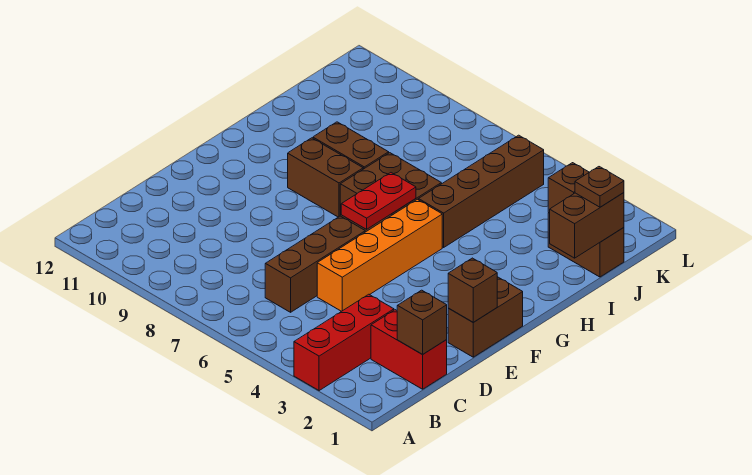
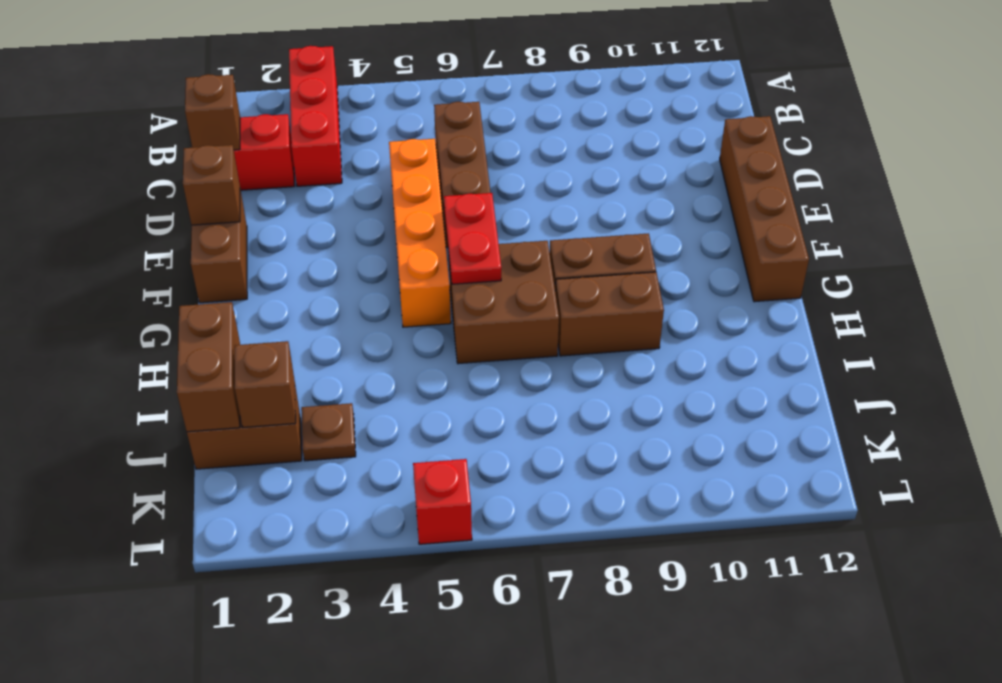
brown 1x4 brick [419,135,544,247] -> brown 1x4 brick moved to [720,116,809,302]
brown 1x1 plate [575,167,624,207] -> brown 1x1 plate moved to [301,403,356,461]
none -> red 1x1 brick [413,459,472,544]

